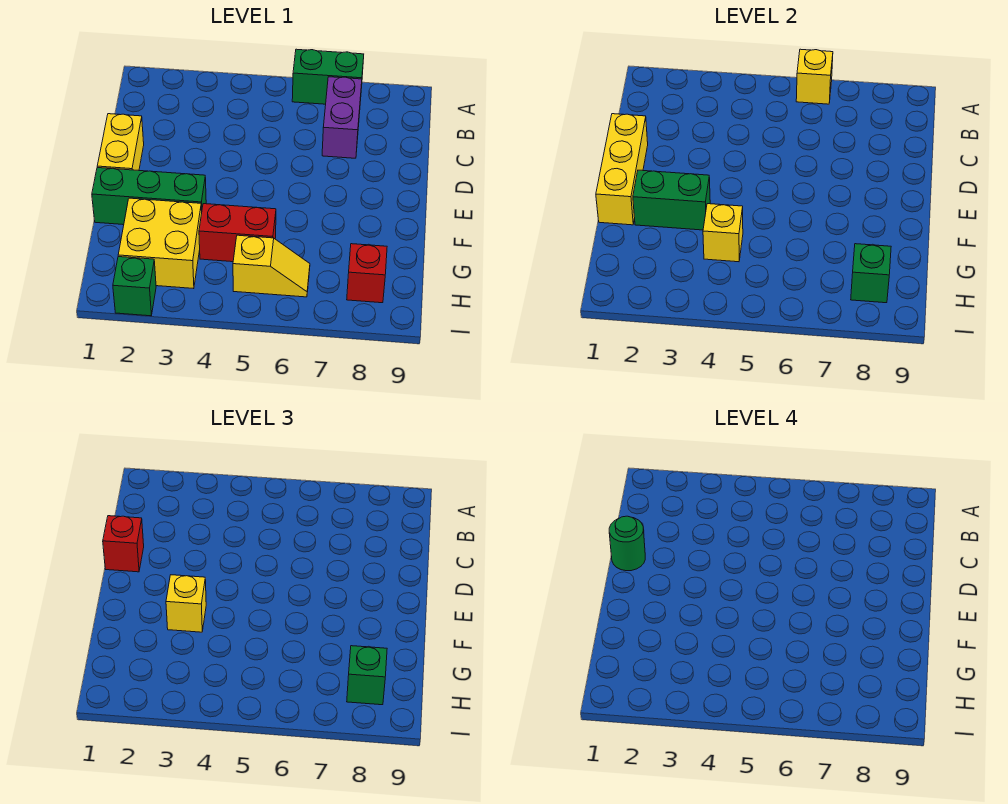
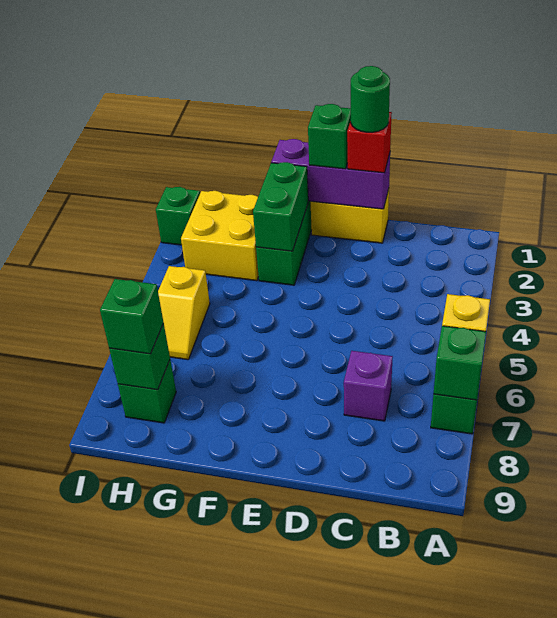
none -> green 1x1 brick [434,326,486,400]
purple 1x2 brick [322,77,362,158] -> purple 1x1 brick [344,351,393,421]
yellow 1x3 brick [596,114,648,225] -> purple 1x3 brick [271,139,390,209]
none -> green 1x1 brick [308,104,351,169]
yellow 1x1 brick [166,575,206,632] -> none
red 1x2 brick [199,204,276,262] -> none
yellow 1x1 brick [703,204,743,262] -> none
red 1x1 brick [347,244,387,303] -> green 1x1 brick [118,360,176,423]

